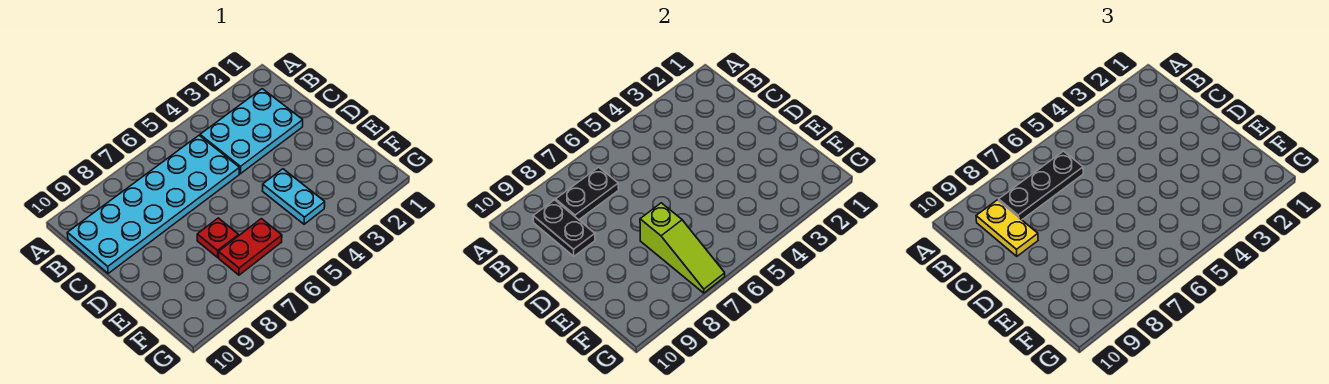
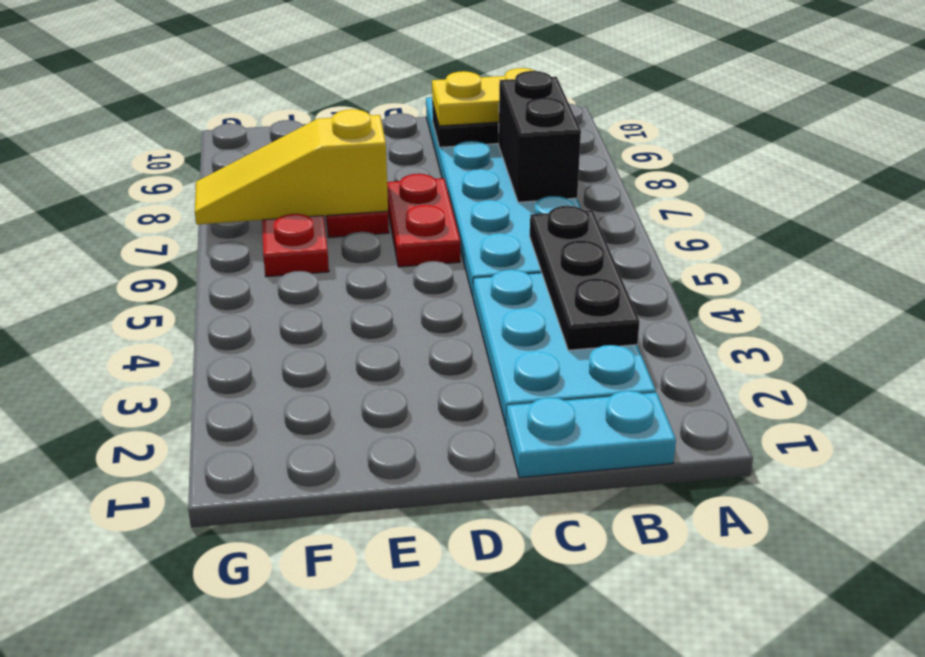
black 1x3 plate [999,151,1083,220] -> black 1x3 plate moved to [530,206,640,350]
black 1x2 plate [556,167,619,220] -> black 1x2 brick [498,71,581,202]
none -> red 1x2 plate [387,174,460,267]
cyan 1x2 plate [263,169,325,224] -> cyan 1x2 plate moved to [507,391,676,478]
lime 1x3 slope [640,203,725,293] -> yellow 1x3 slope [195,109,388,224]

